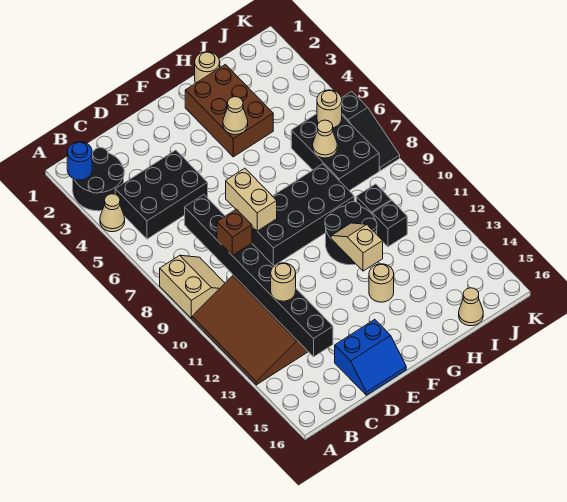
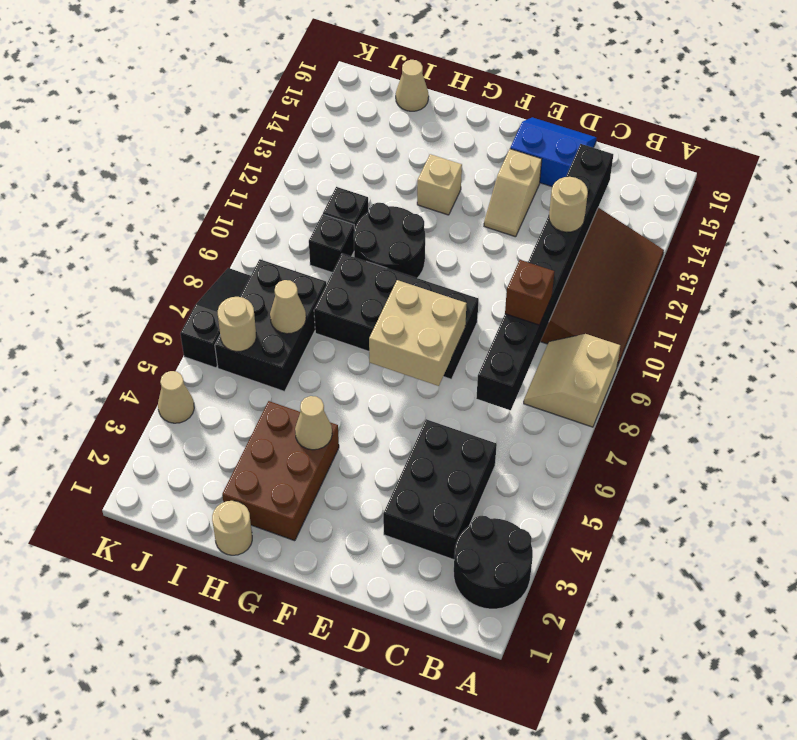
blue 1x1 round brick [67,142,92,180] -> none
tan 1x1 cone [100,194,125,232] -> tan 1x1 cone moved to [158,371,194,423]
black 2x3 brick [115,150,208,239] -> black 2x3 brick turned to [383,419,497,560]
tan 1x2 brick [226,168,277,231] -> tan 2x2 brick [369,280,467,386]
tan 1x2 slope [331,223,383,271] -> tan 1x2 slope moved to [484,149,542,237]
tan 1x1 round brick [369,264,394,302] -> tan 1x1 brick [417,154,462,215]

